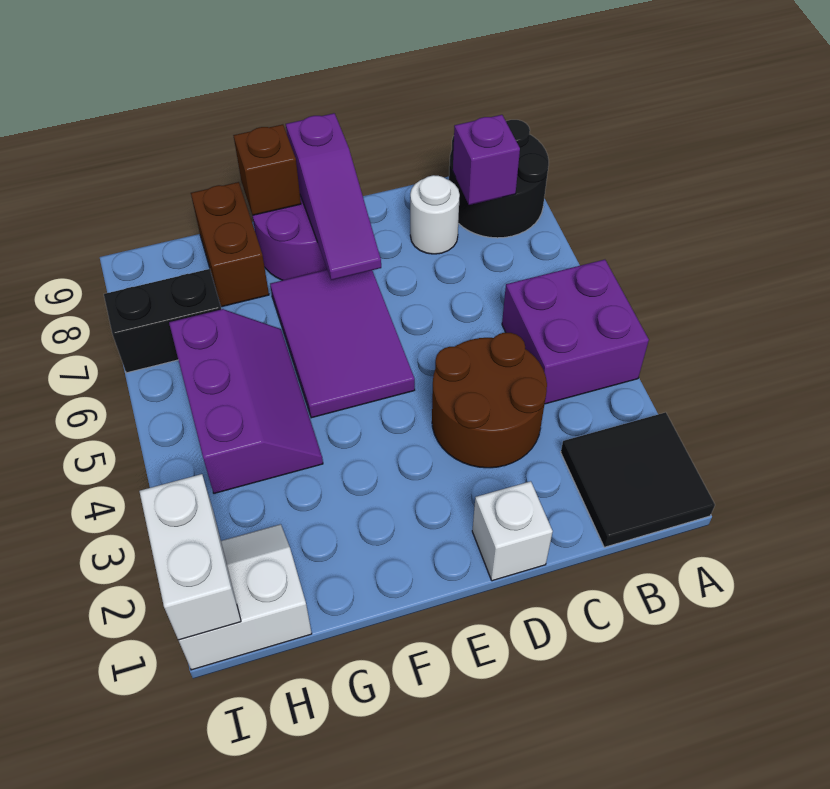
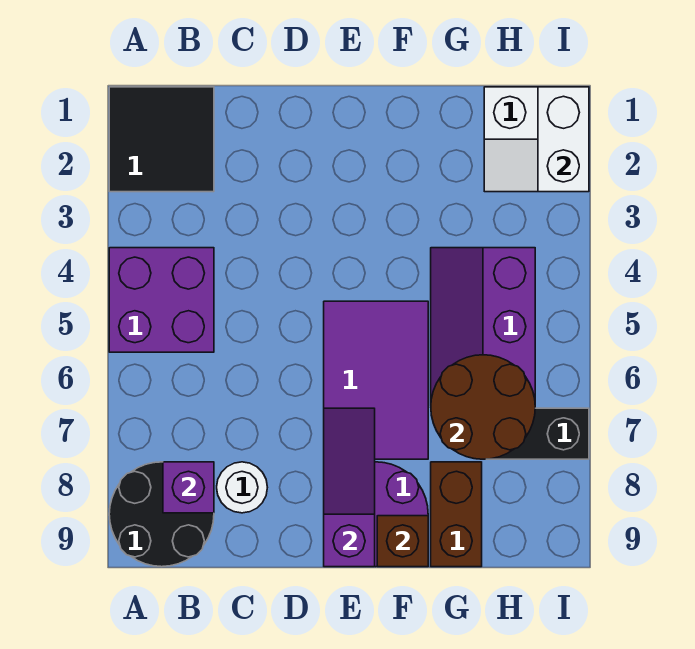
brown 2x2 round brick [432,332,547,468] -> brown 2x2 round brick moved to [431,355,535,459]
white 1x1 brick [472,481,553,581] -> none

